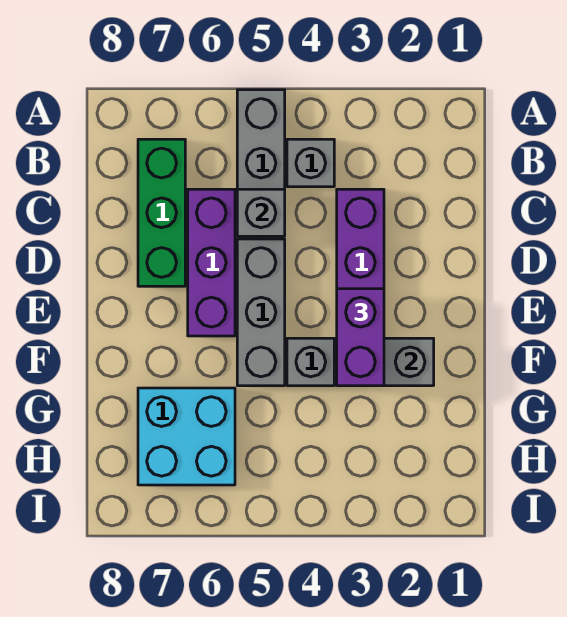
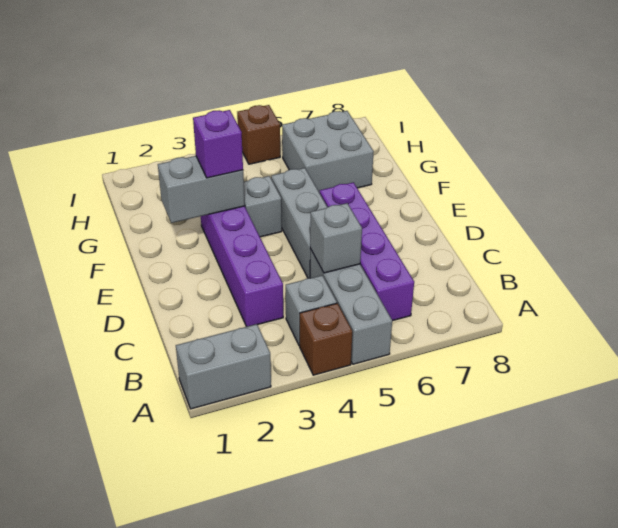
none -> grey 1x2 brick [176,324,271,409]
none -> brown 1x1 brick [300,303,352,375]
green 1x3 brick [138,139,185,286] -> none
purple 1x3 brick [188,189,235,336] -> purple 1x4 brick [320,182,414,321]
purple 1x2 brick [337,289,384,386] -> purple 1x1 brick [193,110,243,178]
cyan 2x2 brick [138,388,235,485] -> grey 2x2 brick [282,111,374,193]
none -> brown 1x1 brick [237,105,280,164]

